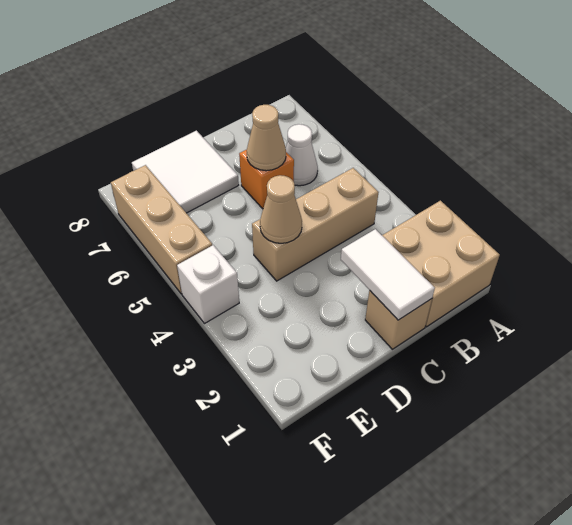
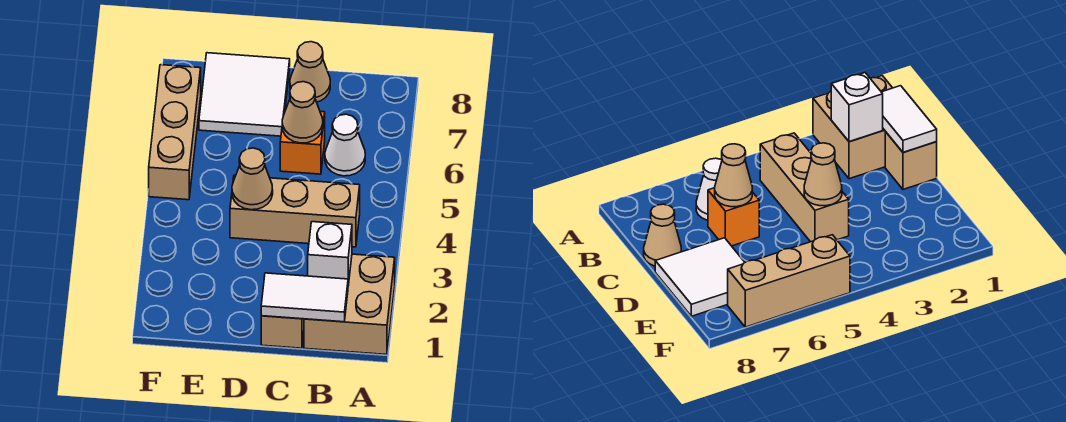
white 1x2 tile [341,229,435,320] -> white 1x2 tile turned to [261,273,348,322]
none -> tan 1x1 cone [290,42,330,102]
white 1x1 brick [177,245,239,324] -> white 1x1 brick moved to [308,222,352,285]

